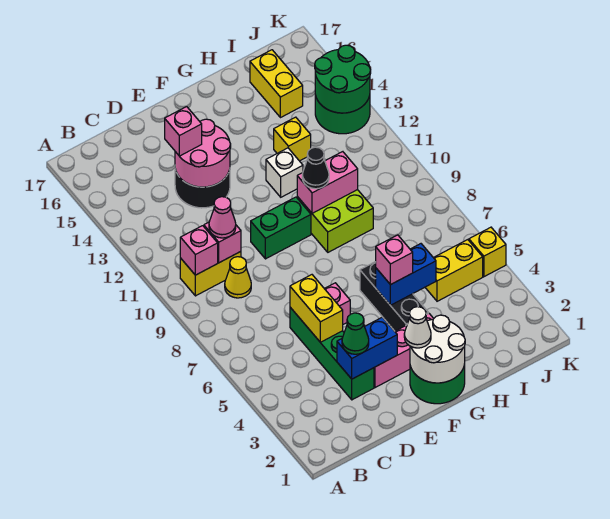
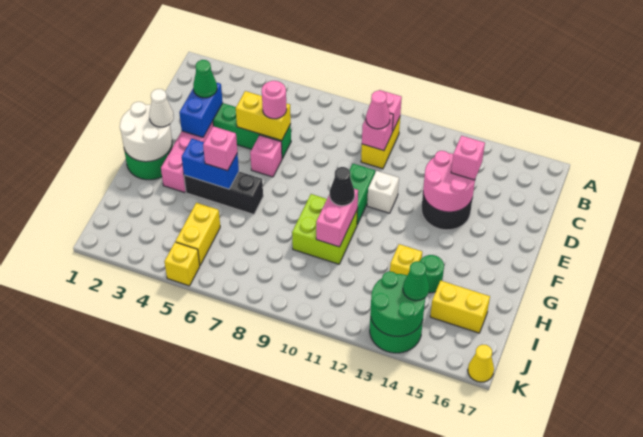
yellow 1x1 cone [225,257,251,298] -> yellow 1x1 cone moved to [468,345,494,382]
none -> pink 1x1 round brick [262,81,287,119]
blue 1x2 brick [376,244,436,305] -> blue 1x2 brick turned to [182,139,239,189]
white 1x1 brick [266,148,303,197] -> white 1x1 brick moved to [367,171,399,213]
none -> green 1x1 round brick [420,255,444,293]
none -> green 1x1 cone [403,261,429,301]

